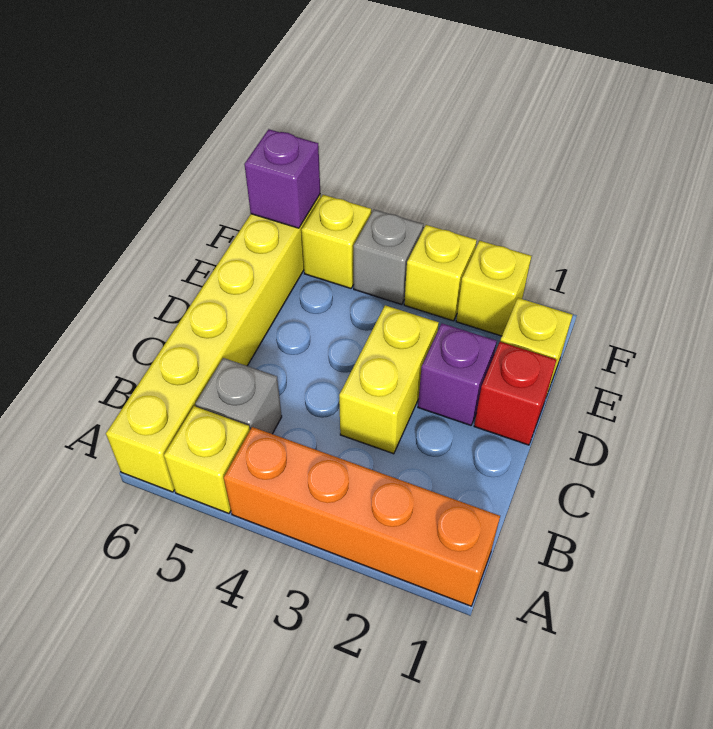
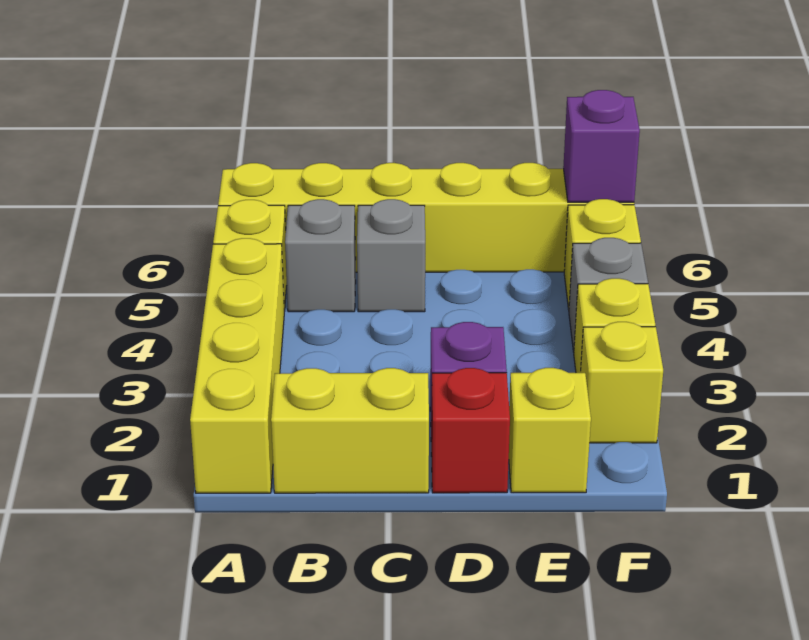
orange 1x4 brick [224,427,500,606] -> yellow 1x4 brick [190,238,284,493]
yellow 1x2 brick [339,305,439,454] -> yellow 1x2 brick moved to [271,368,429,493]
none -> grey 1x1 brick [357,199,425,312]

